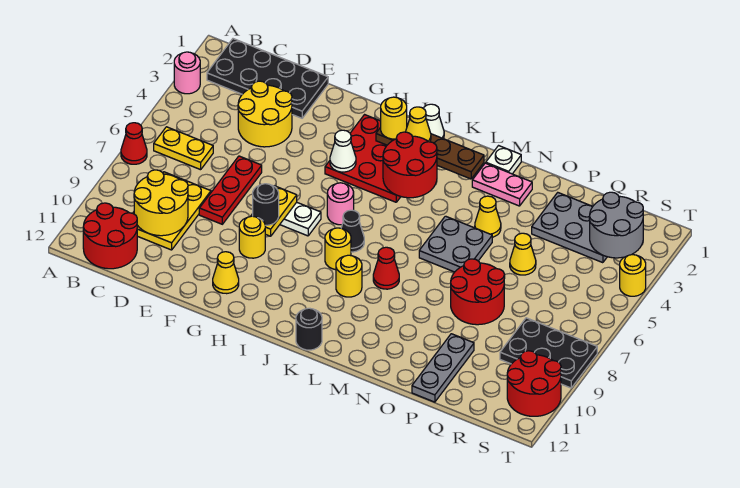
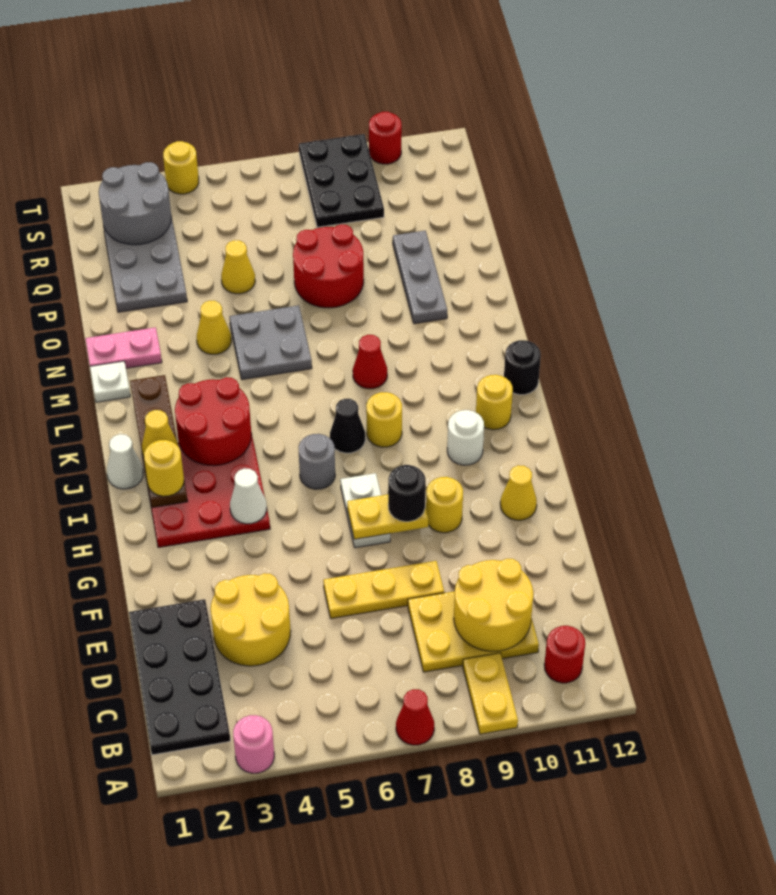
yellow 1x2 plate [154,127,213,170] -> yellow 1x2 plate moved to [463,653,518,734]
red 2x2 round brick [83,203,137,269] -> red 1x1 round brick [544,626,585,683]
red 1x3 plate [199,156,262,224] -> yellow 1x3 plate [323,561,444,619]
pink 1x1 round brick [327,183,354,225] -> grey 1x1 round brick [299,434,335,489]
none -> white 1x1 round brick [447,410,484,465]
yellow 1x1 round brick [336,255,362,297] -> yellow 1x1 round brick moved to [476,375,513,430]
pink 1x2 plate [472,163,532,206] -> pink 1x2 plate turned to [85,327,162,368]
grey 1x3 plate [412,334,474,402] -> grey 1x3 plate turned to [393,231,447,324]
red 2x2 round brick [507,351,561,416] -> red 1x1 round brick [369,112,402,164]

